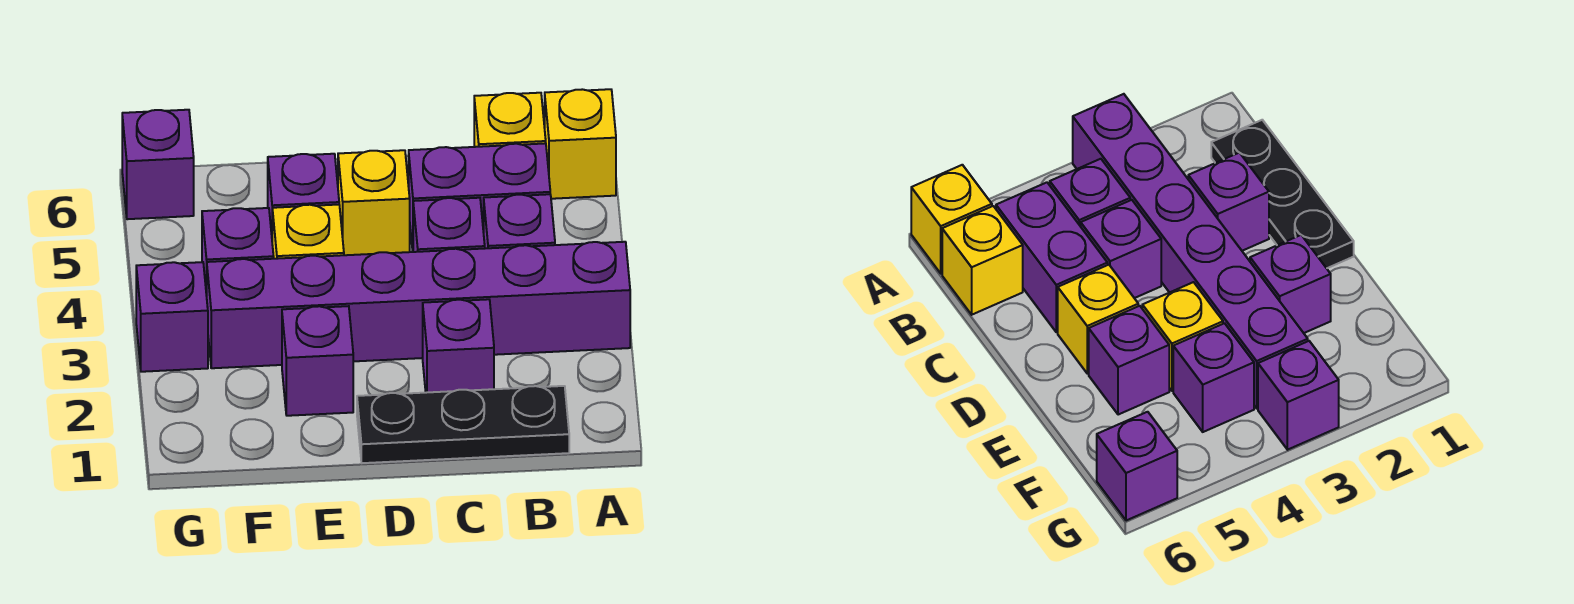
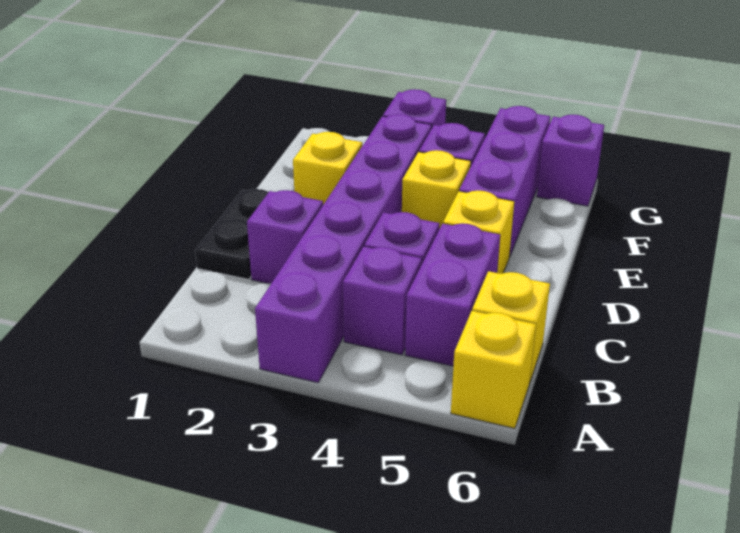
black 1x3 plate [357,386,569,463] -> black 1x2 plate [195,189,268,279]
purple 1x1 brick [282,306,353,416] -> yellow 1x1 brick [293,132,362,205]
purple 1x1 brick [268,154,339,234] -> purple 1x3 brick [459,106,550,257]

